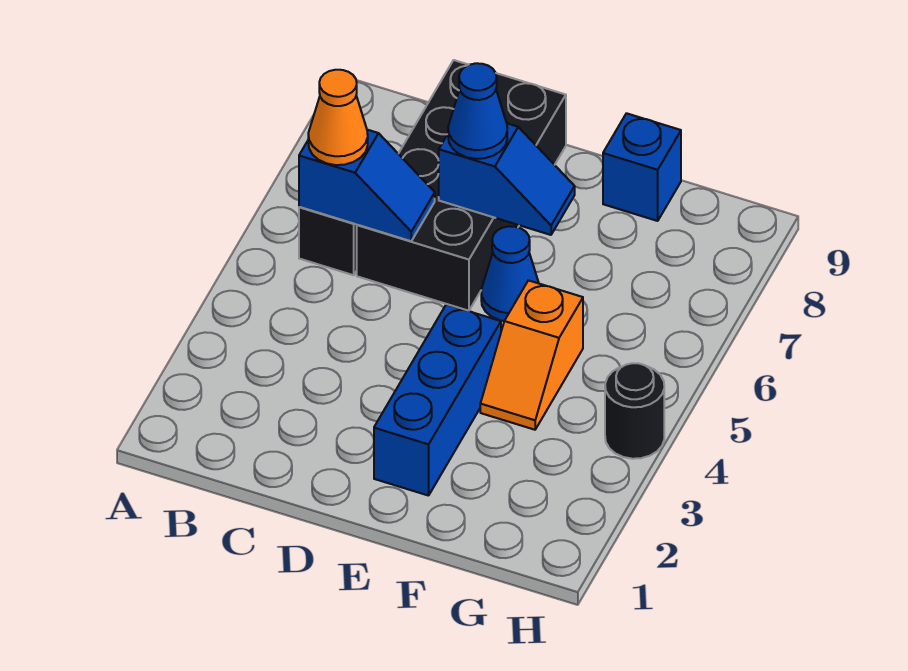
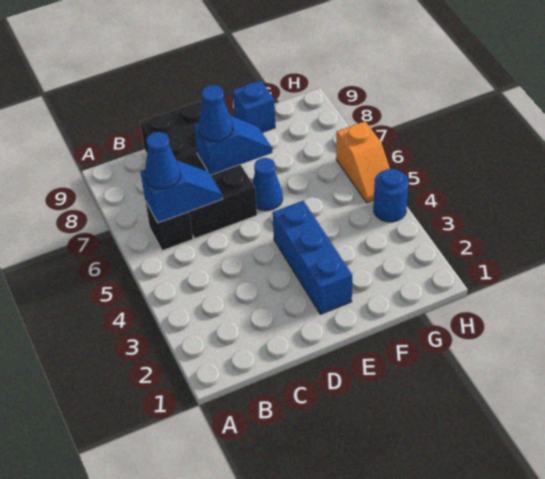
orange 1x1 cone [308,70,368,165] -> blue 1x1 cone [145,132,180,189]
orange 1x2 slope [480,280,583,430] -> orange 1x2 slope moved to [336,121,390,203]
black 1x1 round brick [605,363,664,459] -> blue 1x1 round brick [373,169,408,222]

